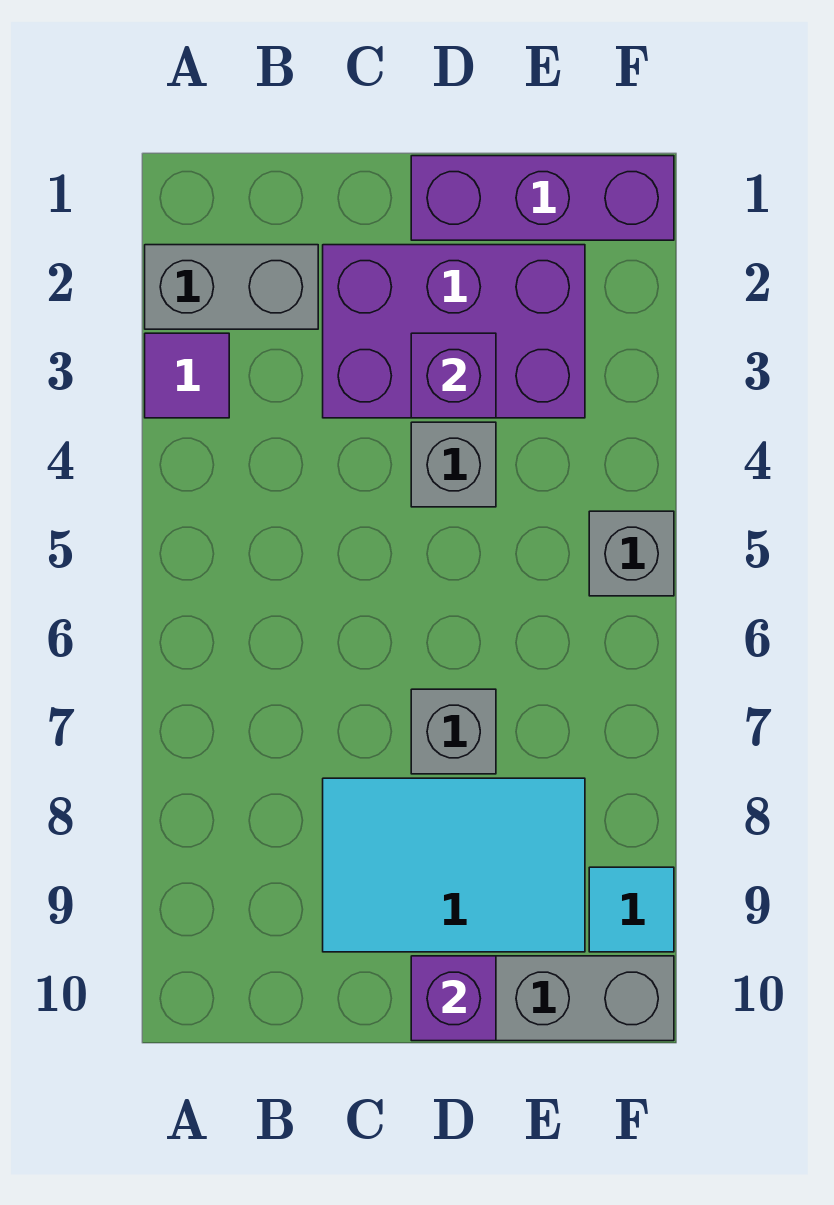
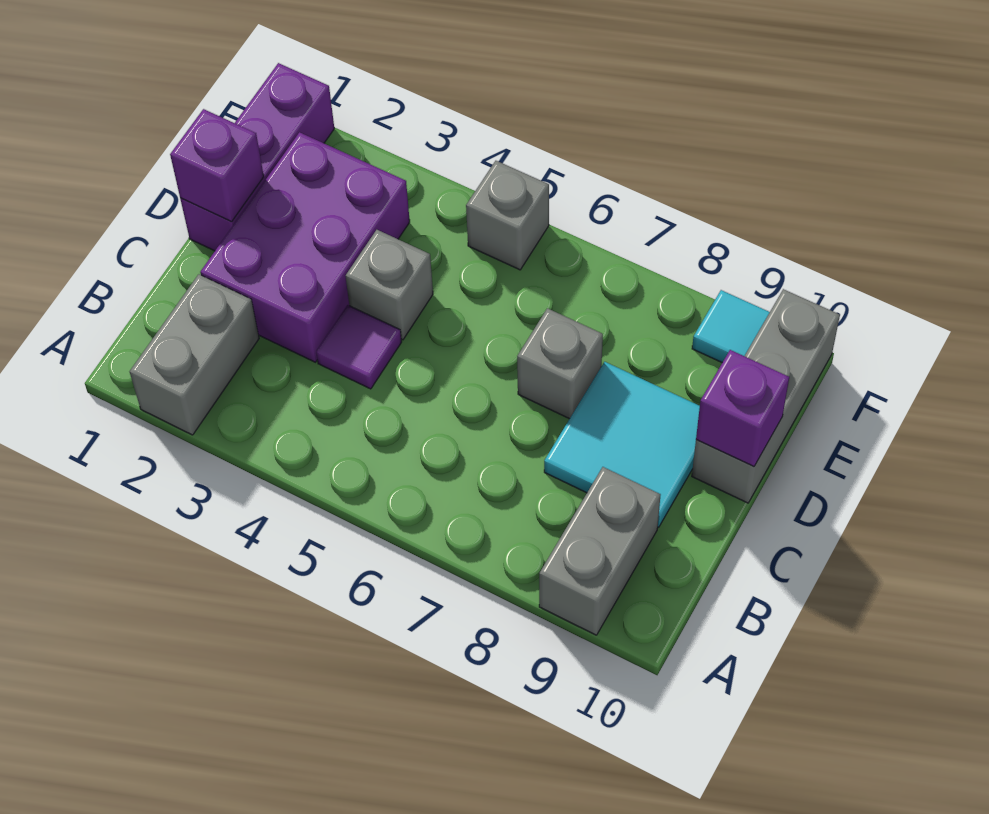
purple 1x1 tile [145,333,229,418] -> purple 1x1 tile moved to [316,305,401,389]
none -> grey 1x2 brick [539,467,660,635]
cyan 2x3 tile [323,778,585,952] -> cyan 2x2 tile [544,362,700,527]
purple 1x1 brick [411,333,496,418] -> purple 1x1 brick moved to [170,109,264,222]

